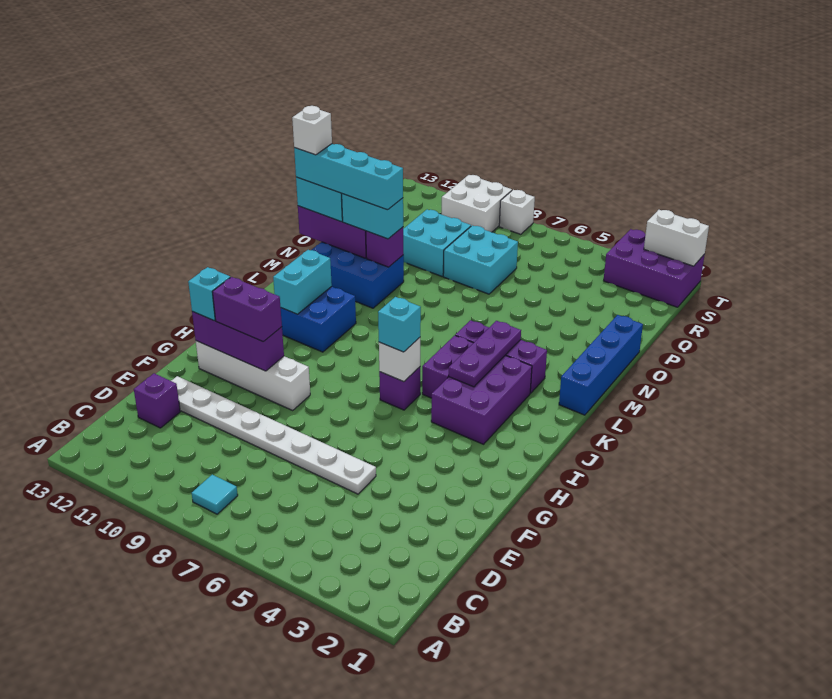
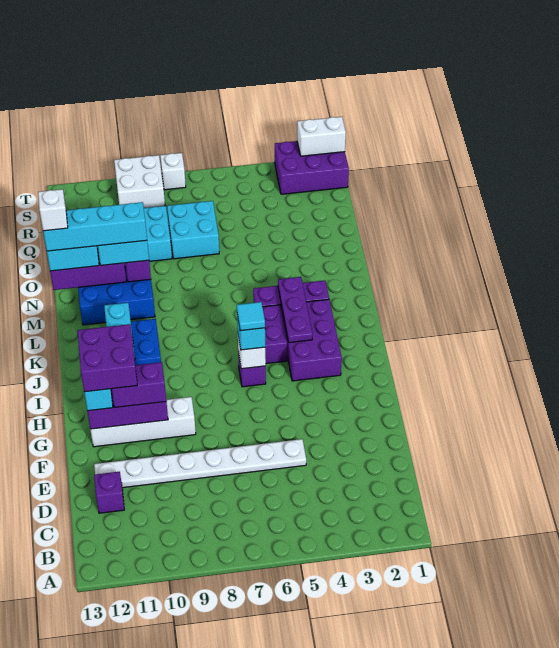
cyan 1x1 tile [192,475,238,514] -> cyan 1x1 tile moved to [237,302,265,331]
none -> purple 2x2 brick [77,324,137,392]
blue 1x4 brick [559,315,643,415] -> none

